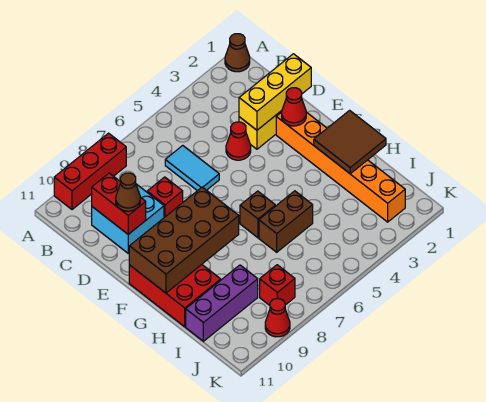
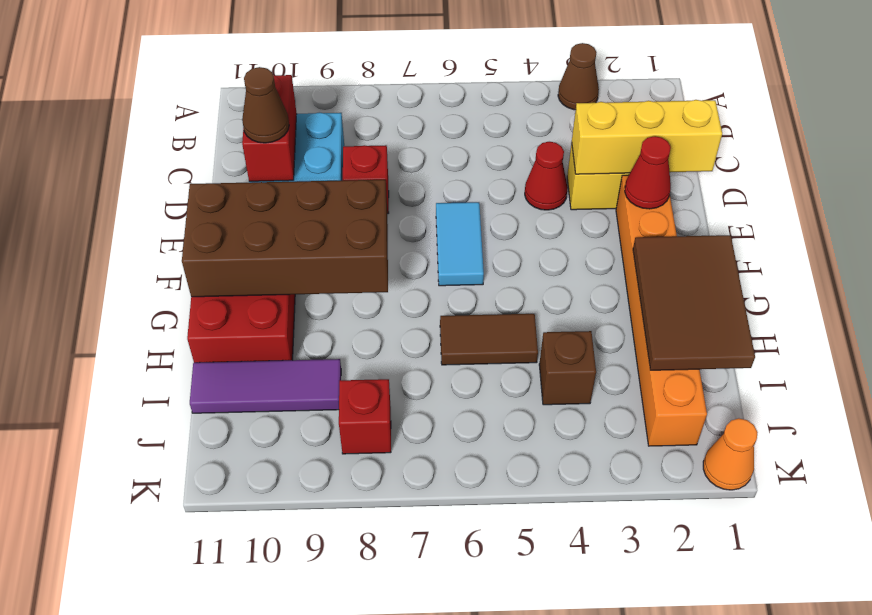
brown 1x1 cone [225,34,250,72] -> brown 1x1 cone moved to [558,43,599,110]
red 1x3 brick [54,133,126,210] -> none
cyan 1x2 tile [165,146,219,191] -> cyan 1x2 tile moved to [436,202,484,286]
brown 2x2 tile [314,110,386,174] -> brown 2x3 tile [633,235,755,370]
brown 1x1 brick [240,191,275,238] -> brown 1x1 brick moved to [539,331,596,405]
brown 1x2 brick [259,191,313,252] -> brown 1x2 tile [440,314,538,365]
purple 1x3 brick [186,265,258,341] -> purple 1x3 tile [190,359,341,413]
none -> orange 1x1 cone [703,418,758,490]
red 1x1 cone [265,299,290,337] -> none

